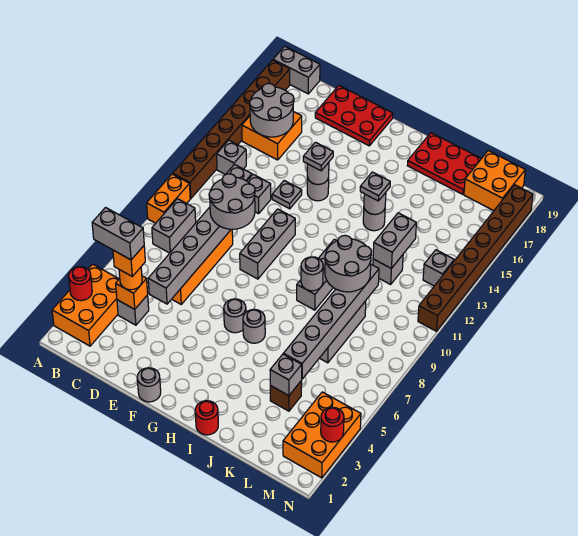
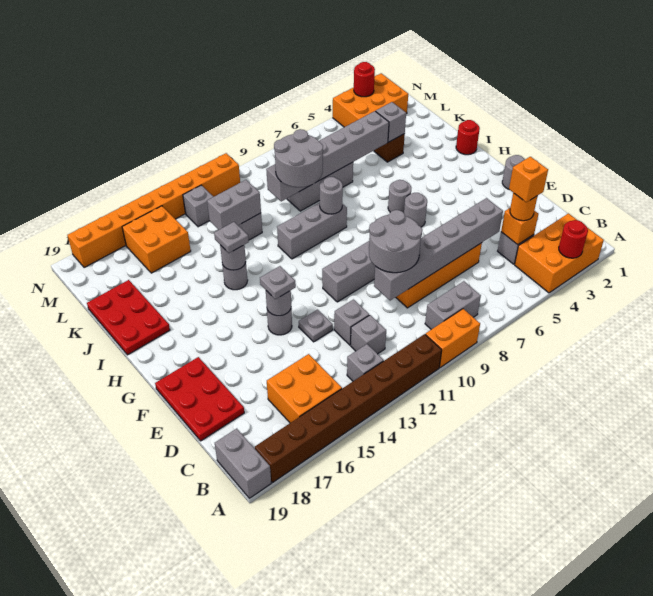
grey 1x2 brick [92,208,144,260] -> none
grey 2x2 round brick [250,83,294,137] -> none
orange 2x2 brick [464,151,525,211] -> orange 2x2 brick moved to [122,206,191,273]
brown 1x8 brick [418,185,533,331] -> orange 1x8 brick [68,153,240,268]

